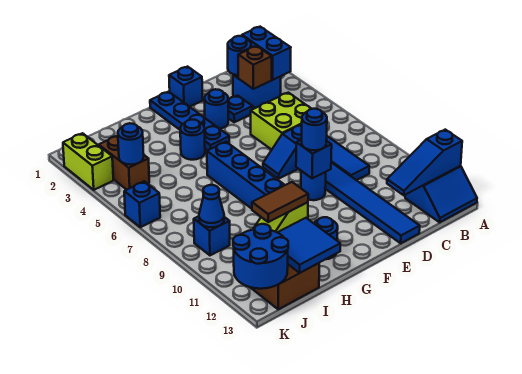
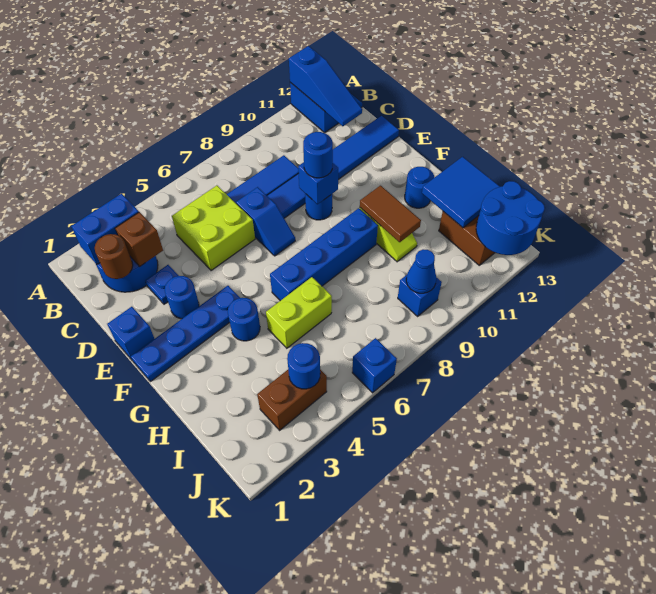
blue 1x1 round brick [228,36,251,75] -> brown 1x1 round brick [95,234,133,279]
lime 1x2 brick [63,133,113,190] -> lime 1x2 brick moved to [266,277,332,348]

